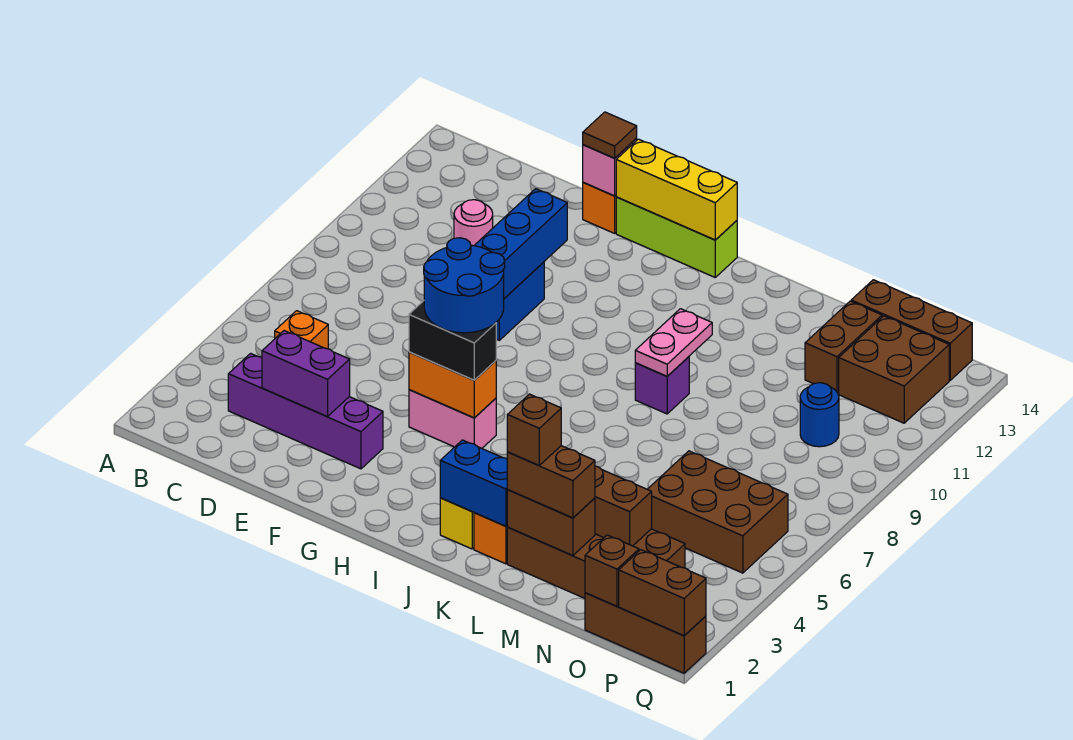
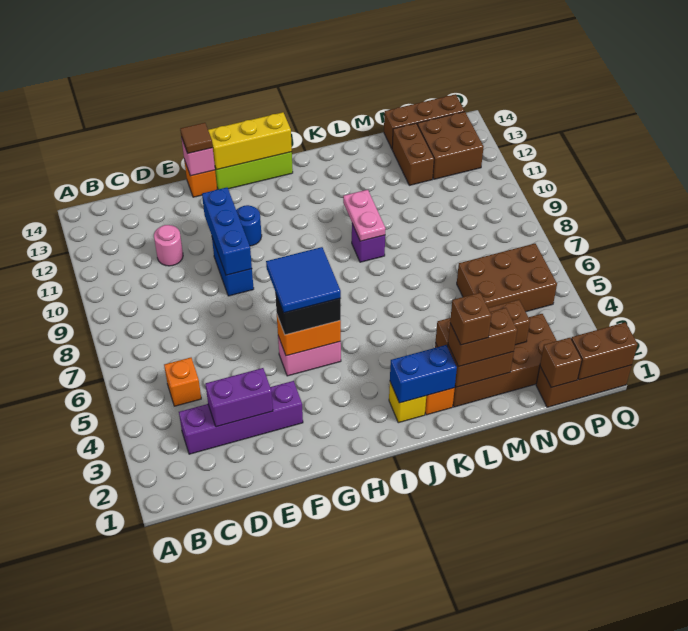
blue 2x2 round brick [424,238,505,333] -> blue 2x2 tile [266,247,341,313]
blue 1x1 round brick [800,383,839,447] -> blue 1x1 round brick moved to [236,205,262,246]

